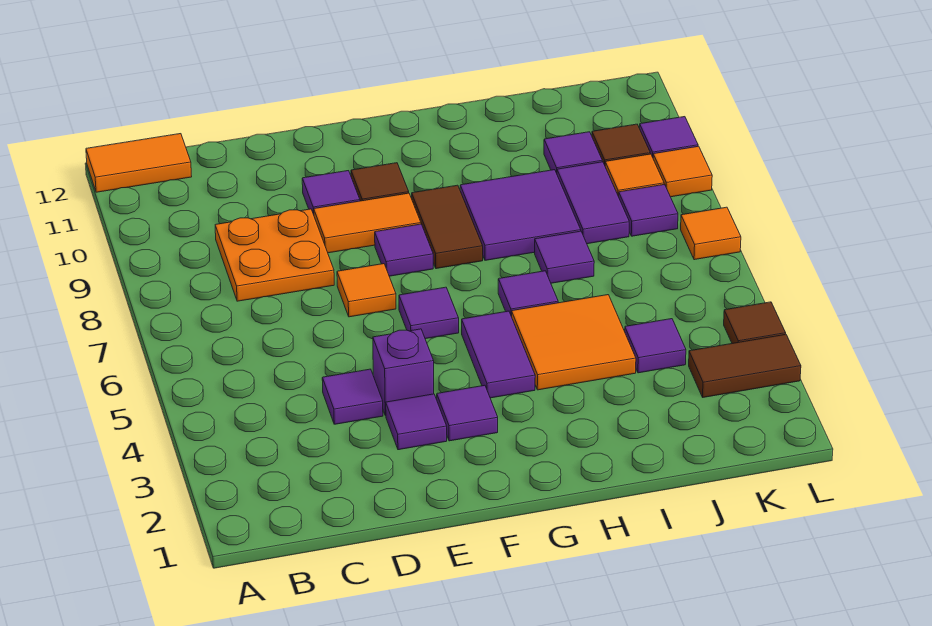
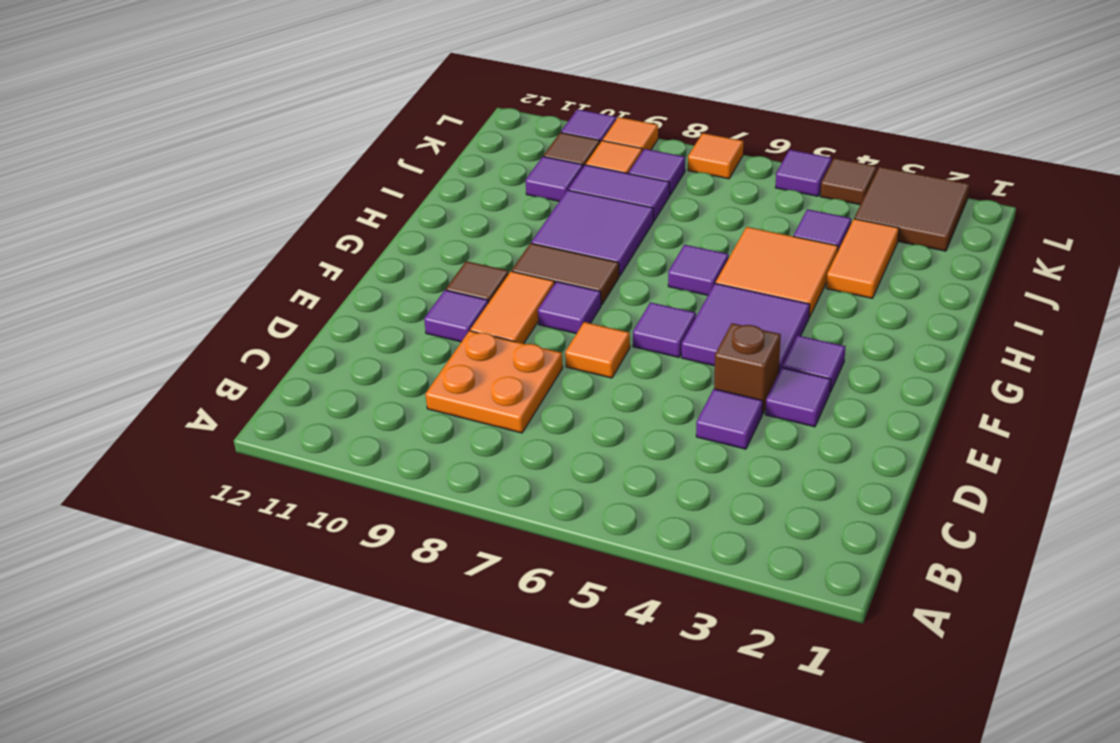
orange 1x2 tile [86,134,192,192] -> orange 1x2 tile moved to [826,219,899,298]
purple 1x1 brick [373,329,434,416] -> brown 1x1 brick [714,323,781,414]
purple 1x2 tile [462,311,535,398] -> purple 2x2 tile [682,283,810,372]
purple 1x1 tile [535,231,594,283] -> purple 1x1 tile moved to [776,150,832,196]
brown 1x2 tile [689,334,801,397] -> brown 2x2 tile [854,167,969,251]

